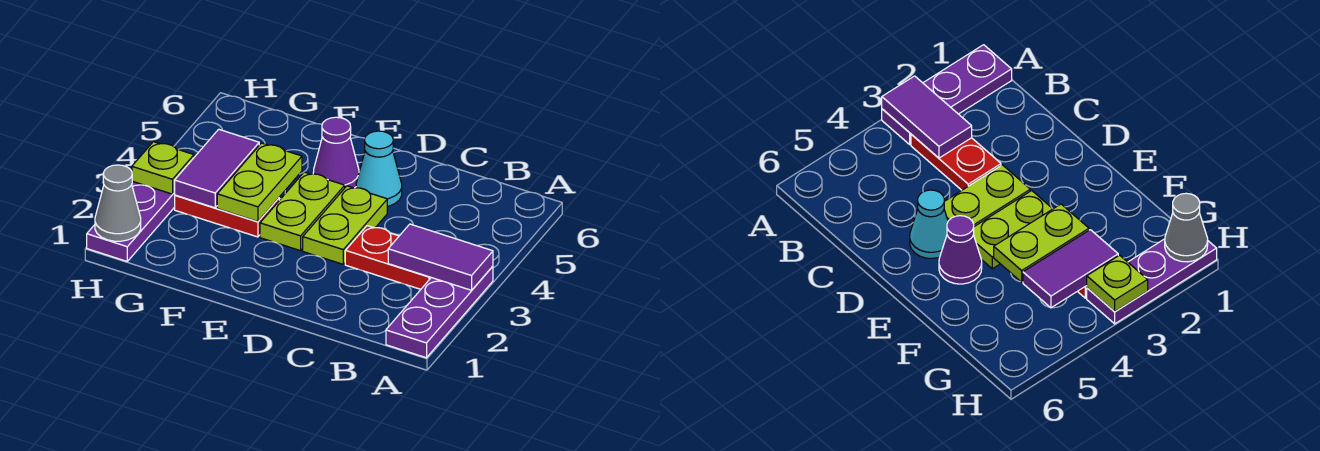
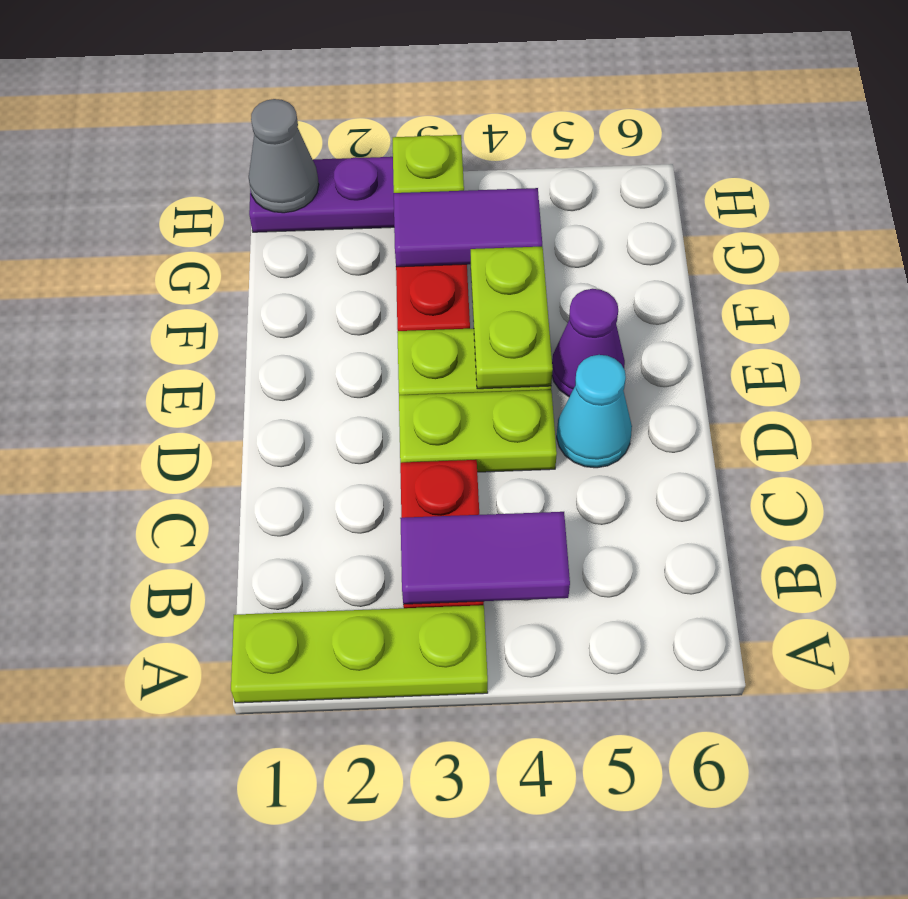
purple 1x3 plate [386,266,493,358] -> lime 1x3 plate [231,605,488,703]
purple 1x2 tile [388,224,493,290] -> purple 1x2 tile turned to [400,512,570,604]
lime 1x2 plate [217,143,302,222] -> lime 1x2 plate turned to [471,246,553,389]

